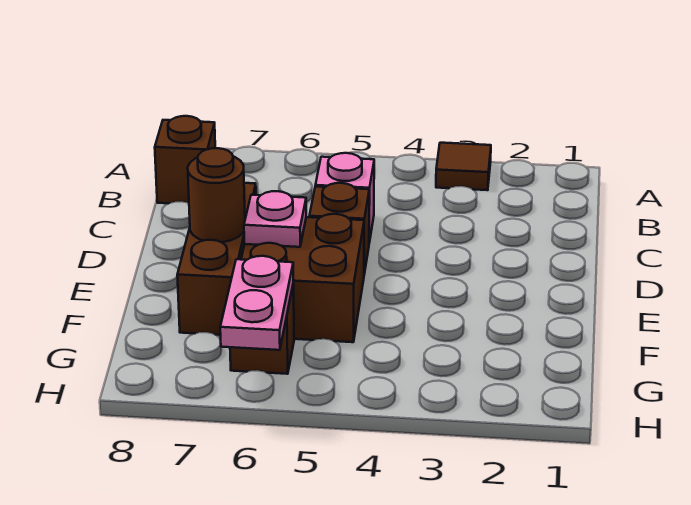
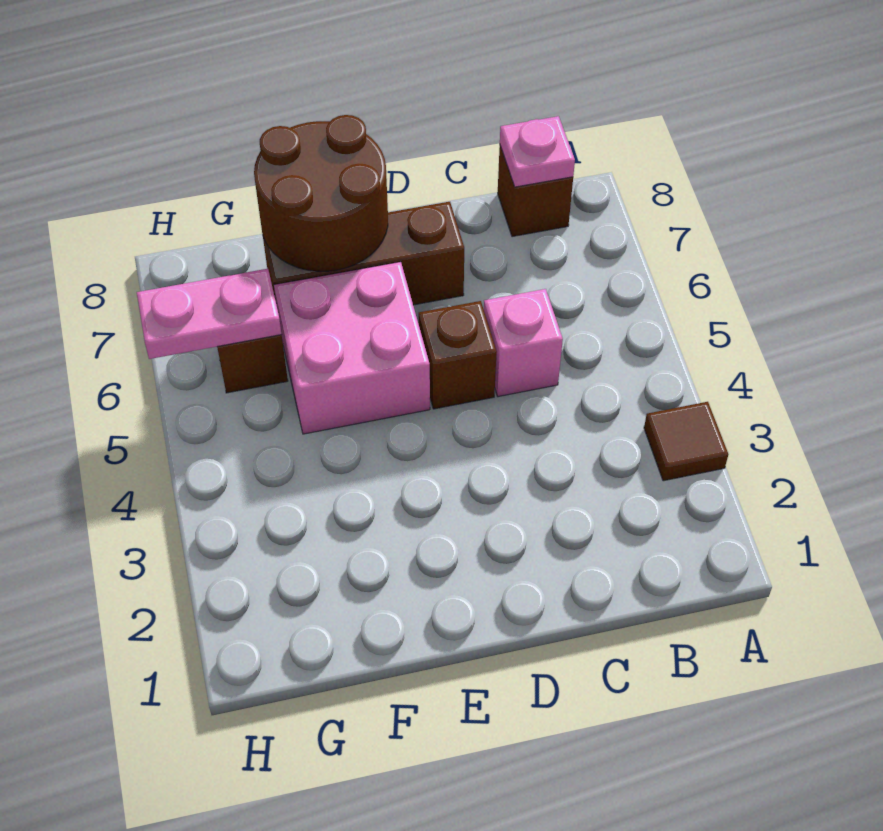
brown 2x2 brick [241,214,364,342] -> pink 2x2 brick [274,262,430,434]
pink 1x1 plate [244,191,306,247] -> pink 1x1 plate moved to [500,116,575,187]
brown 1x1 round brick [188,148,245,242] -> brown 2x2 round brick [254,115,388,271]

